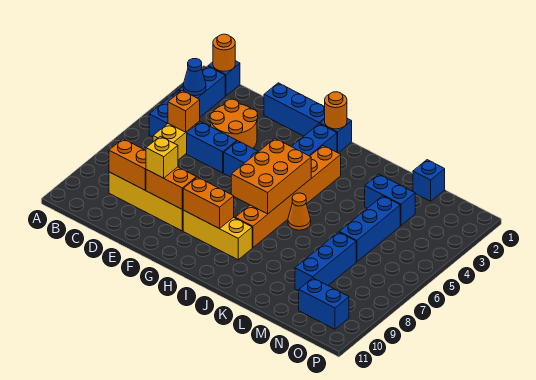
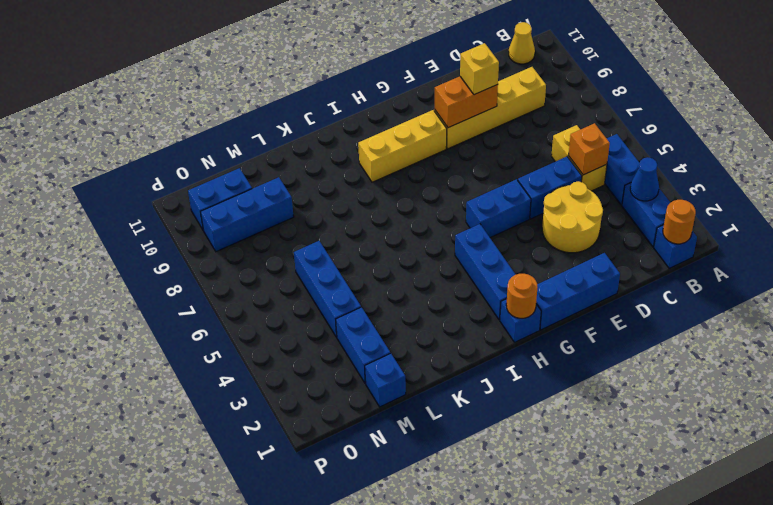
none -> yellow 1x1 cone [509,22,535,64]
orange 1x2 brick [109,139,146,190] -> none
orange 2x2 round brick [210,99,258,148] -> yellow 2x2 round brick [542,181,603,253]
orange 1x2 brick [183,177,234,229] -> none
orange 2x3 brick [231,139,311,214] -> none
orange 1x6 brick [235,146,341,248] -> none
orange 1x1 cone [288,193,311,230] -> none
blue 1x2 brick [365,174,415,225] -> blue 1x2 brick turned to [336,307,390,383]
blue 1x3 brick [295,232,356,291] -> blue 1x3 brick turned to [201,177,294,252]

